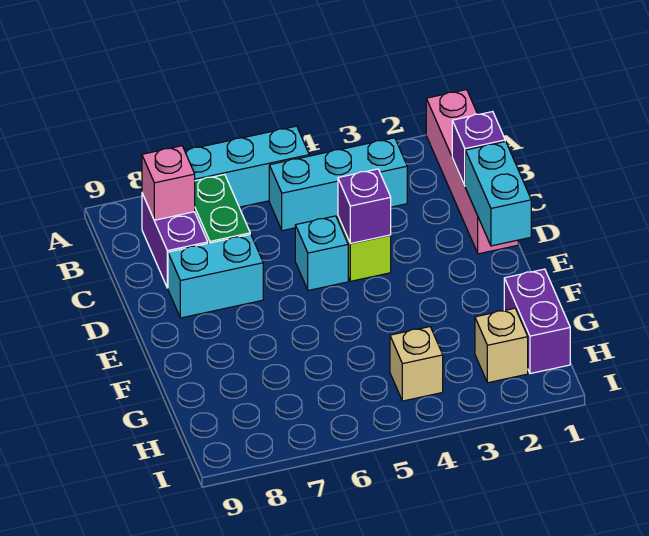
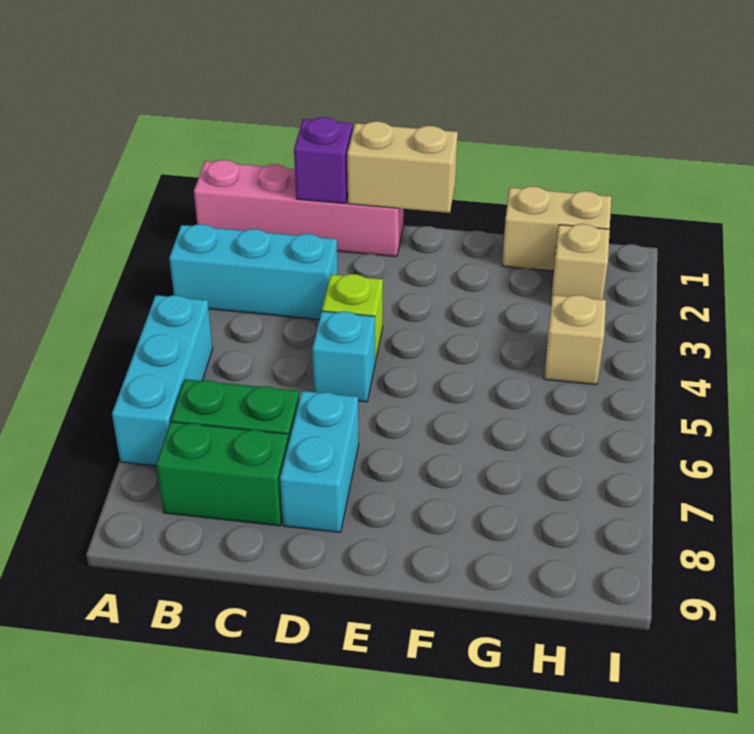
cyan 1x3 brick [269,138,407,231] -> cyan 1x3 brick turned to [169,224,338,320]
purple 1x2 brick [142,194,208,288] -> green 1x2 brick [157,422,288,526]
pink 1x1 brick [142,146,195,220] -> none
cyan 1x2 brick [465,141,531,246] -> tan 1x2 brick [347,121,458,213]
purple 1x1 brick [338,169,391,243] -> none
purple 1x2 brick [504,269,570,374] -> tan 1x2 brick [502,186,611,271]

